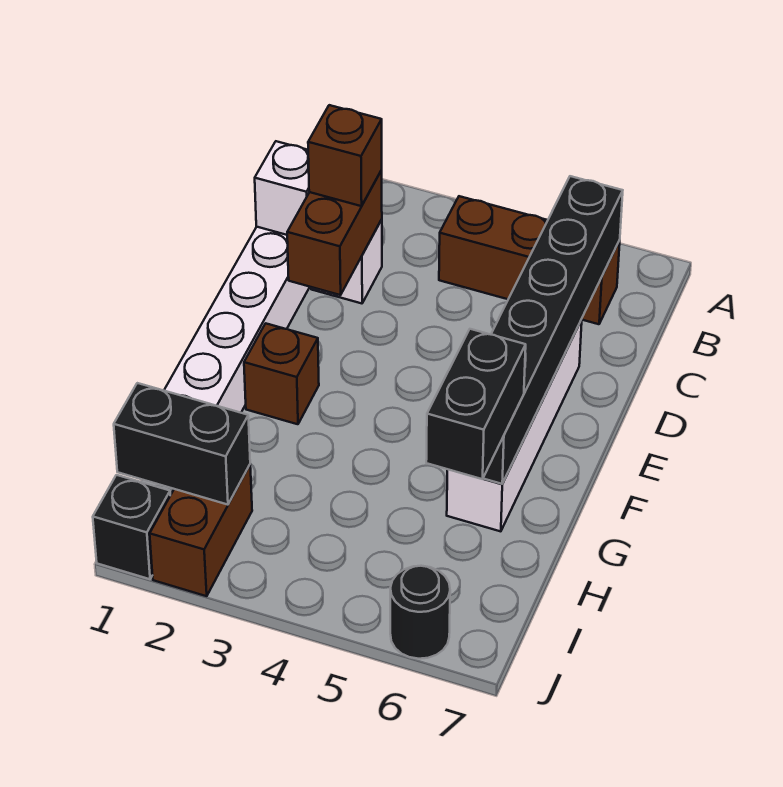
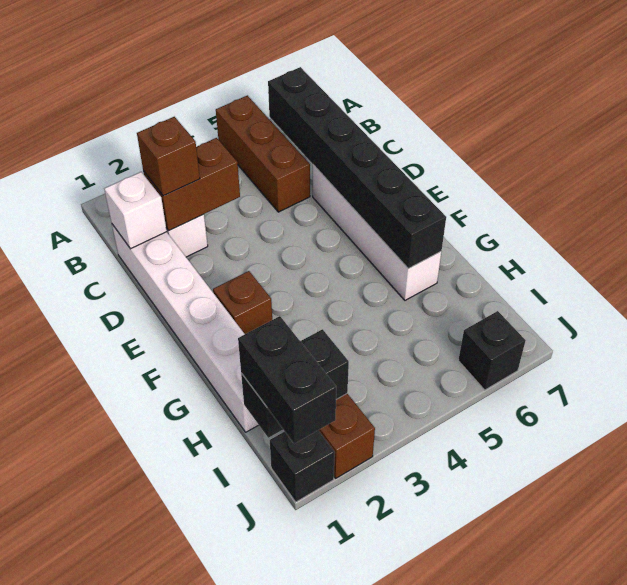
brown 1x3 brick [439,196,620,324] -> brown 1x3 brick turned to [216,95,310,212]
brown 1x2 brick [287,170,382,295] -> brown 1x2 brick turned to [143,138,240,231]
black 1x2 brick [426,329,526,479] -> black 1x2 brick moved to [238,316,336,444]
black 1x1 round brick [390,566,450,659] -> black 1x1 brick [458,311,526,390]

